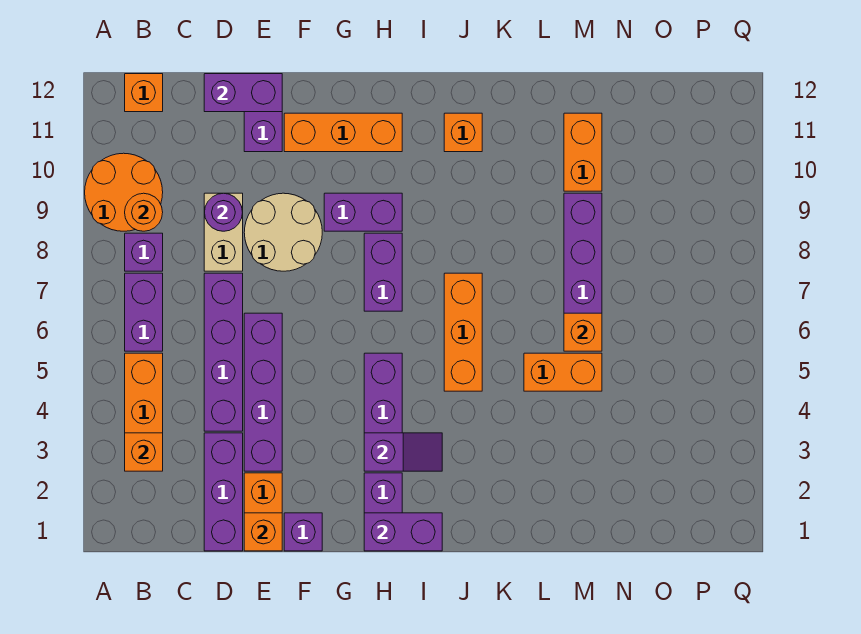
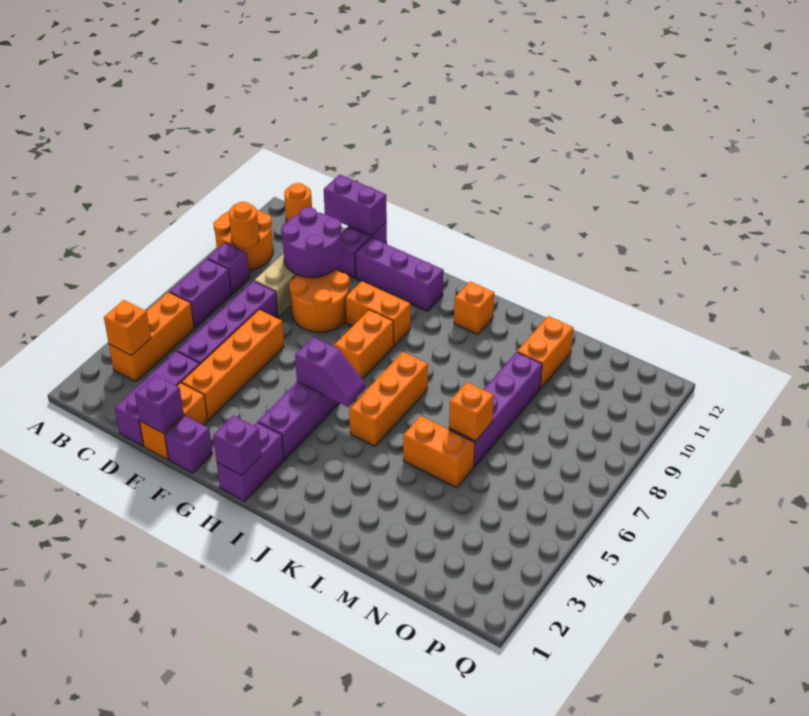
orange 1x1 brick [125,74,163,112] -> orange 1x1 round brick [284,183,312,221]
purple 1x1 round brick [204,193,243,231] -> purple 2x2 round brick [281,207,342,277]
orange 1x1 brick [244,513,282,551] -> purple 1x1 brick [135,375,183,433]
purple 1x4 brick [244,313,282,471] -> orange 1x4 brick [182,310,284,420]
tan 2x2 round brick [244,193,322,271] -> orange 2x2 round brick [289,270,350,332]
orange 1x3 brick [284,113,402,152] -> purple 1x3 brick [355,238,444,311]
purple 1x2 brick [324,193,402,231] -> orange 1x2 brick [345,281,410,346]
purple 1x2 brick [364,513,442,551] -> purple 1x1 brick [213,415,261,475]
purple 1x2 slope [364,433,442,471] -> purple 1x2 slope moved to [295,337,366,407]
purple 1x2 brick [364,233,402,311] -> orange 1x2 brick [334,310,394,379]

